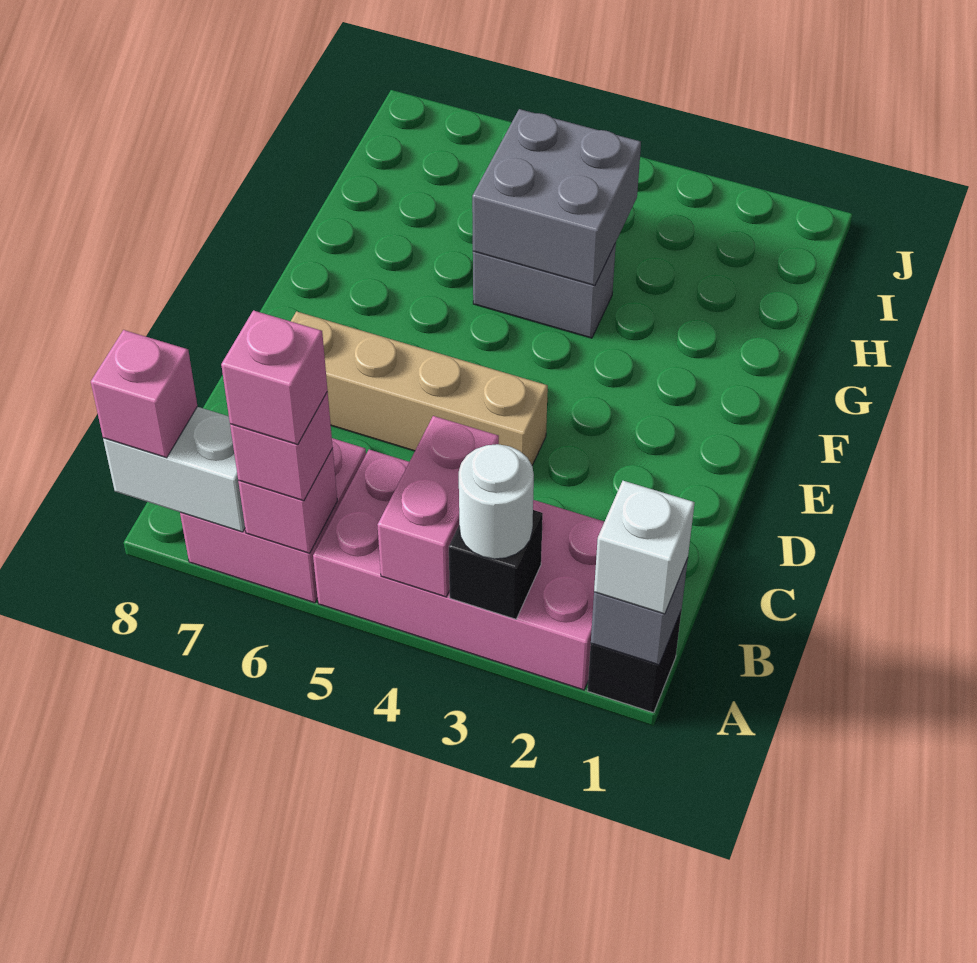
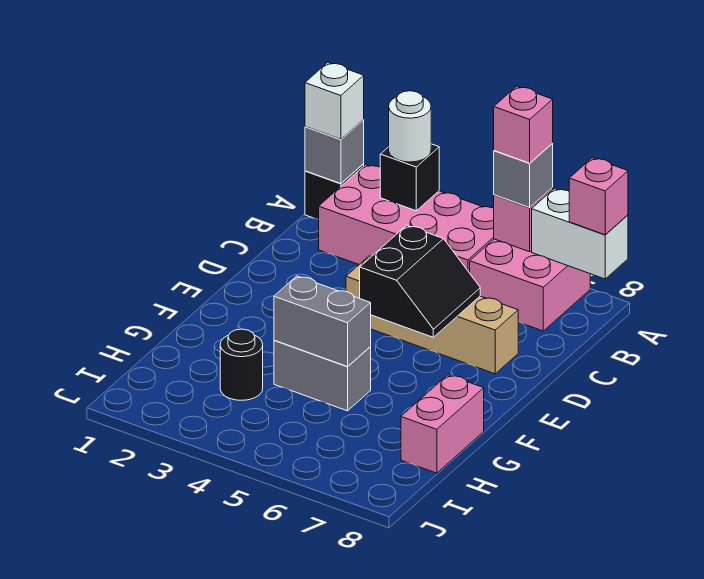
pink 1x2 brick [378,416,499,597] -> pink 1x2 brick moved to [401,375,484,473]
pink 1x1 brick [230,392,333,501] -> grey 1x1 brick [494,144,553,207]
none -> black 2x2 slope [360,226,480,337]
grey 2x2 brick [472,109,641,286] -> grey 1x2 brick [274,276,371,367]
none -> black 1x1 round brick [220,329,263,400]

